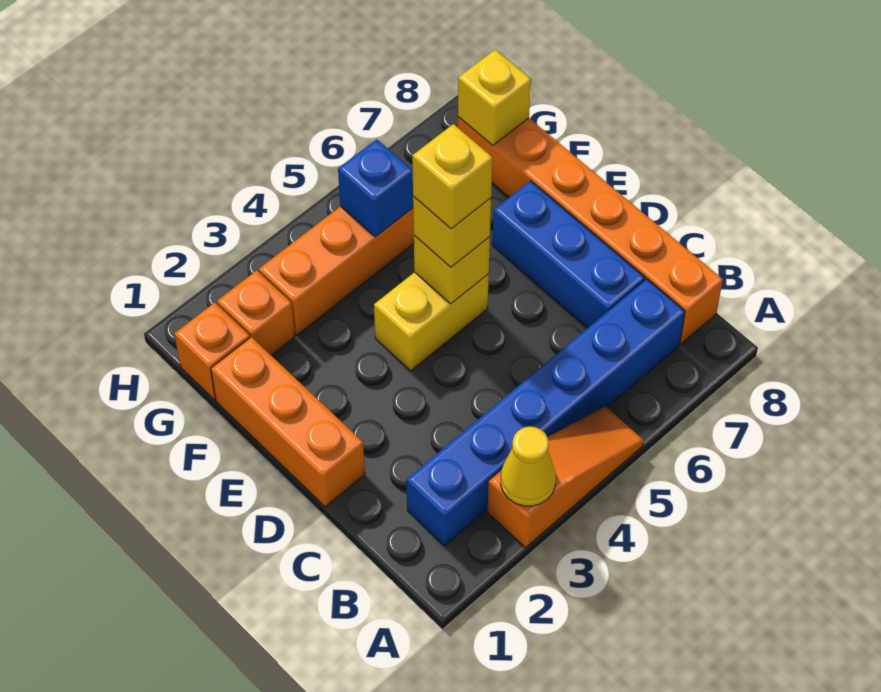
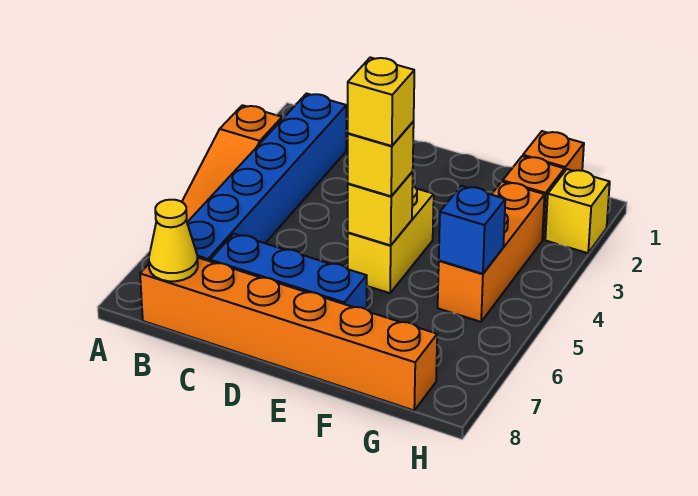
yellow 1x1 cone [500,427,556,506] -> yellow 1x1 cone moved to [149,200,198,281]
orange 1x3 brick [211,337,365,507] -> none
yellow 1x1 brick [458,50,531,145] -> yellow 1x1 brick moved to [545,169,610,253]

